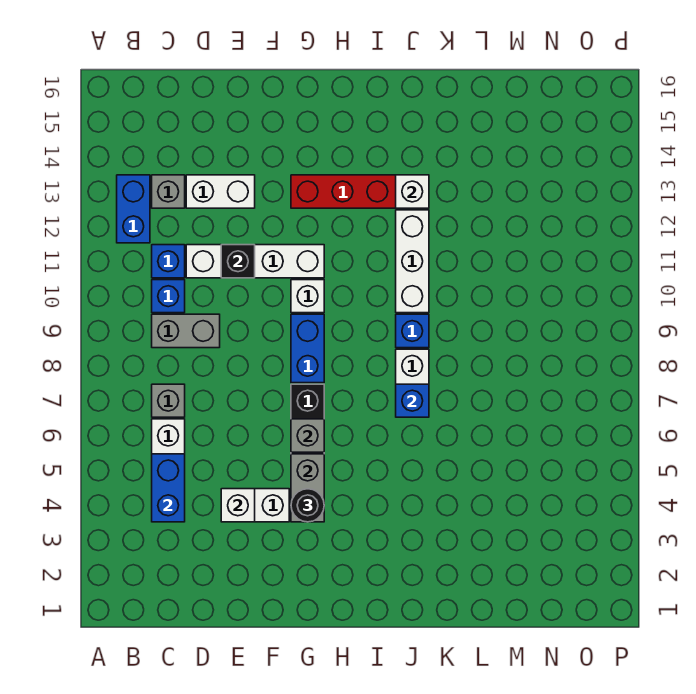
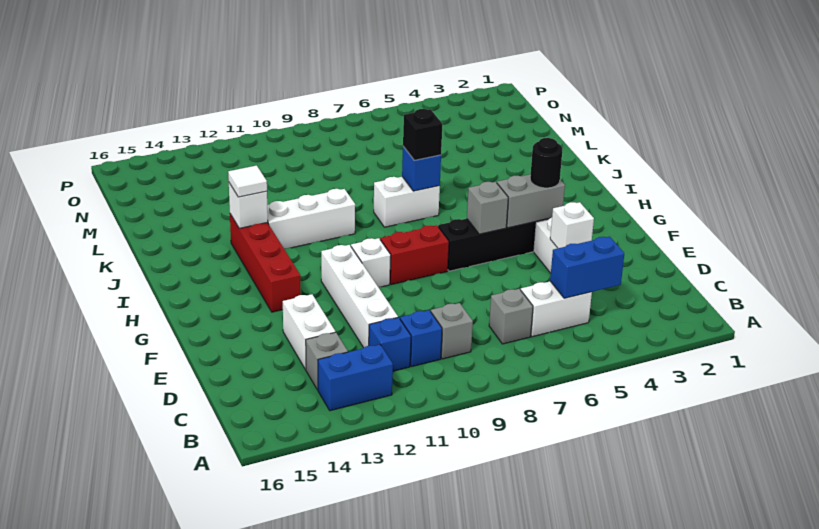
grey 1x2 brick [152,314,220,348] -> grey 1x1 brick [431,303,473,359]
black 1x1 brick [221,245,255,278] -> black 1x1 brick moved to [403,109,442,160]
blue 1x2 brick [291,314,324,383] -> red 1x2 brick [380,225,449,285]
blue 1x1 brick [396,314,429,348] -> none
none -> white 1x1 tile [228,165,267,197]

